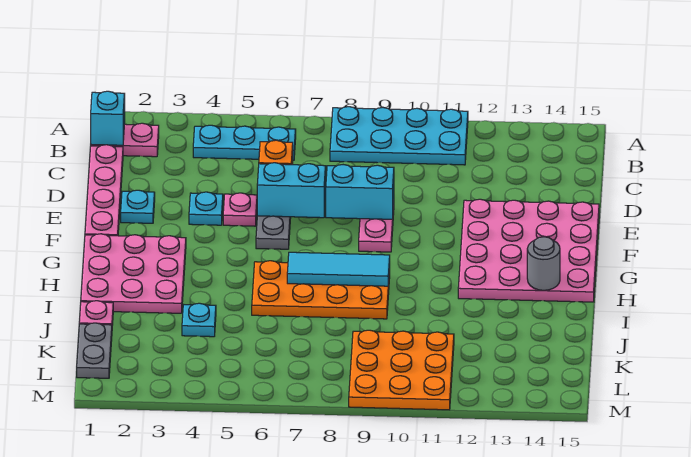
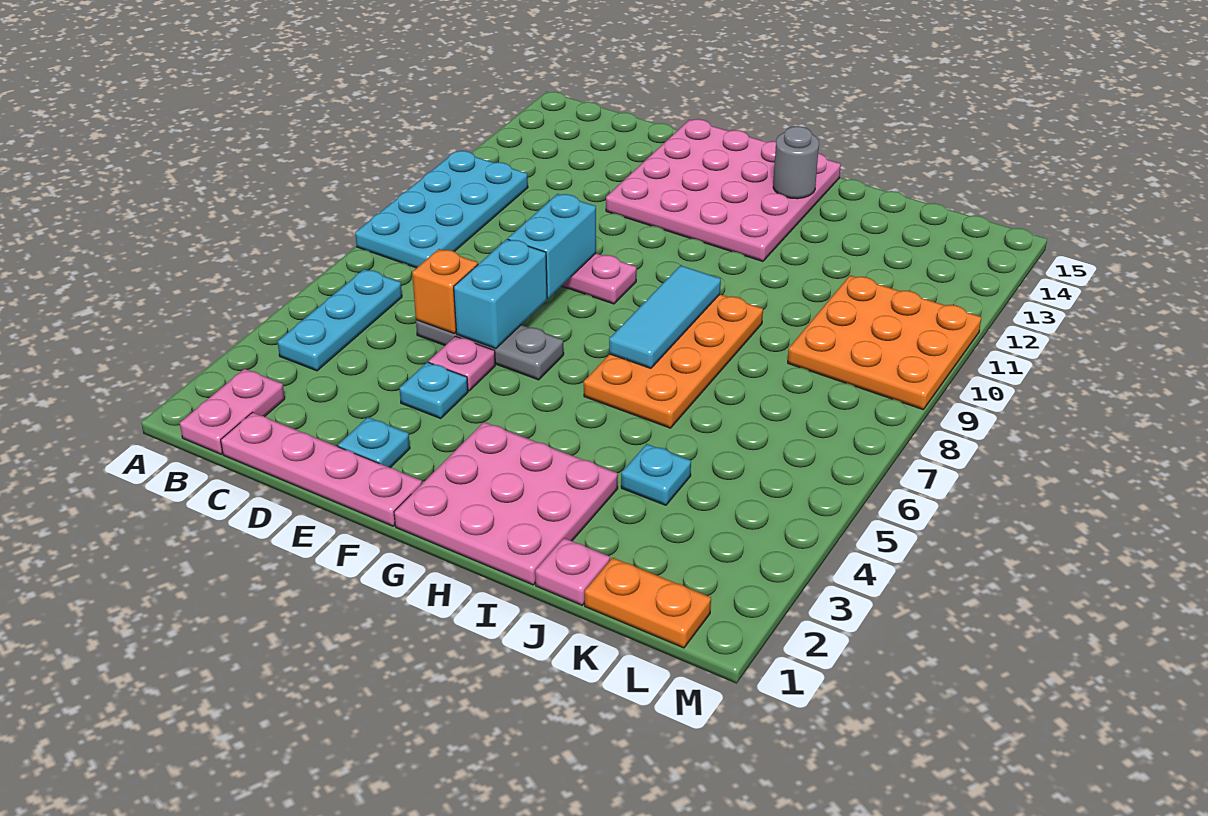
cyan 1x1 brick [91,91,125,145] -> none
grey 1x2 plate [77,323,112,378] -> orange 1x2 plate [585,558,711,648]

